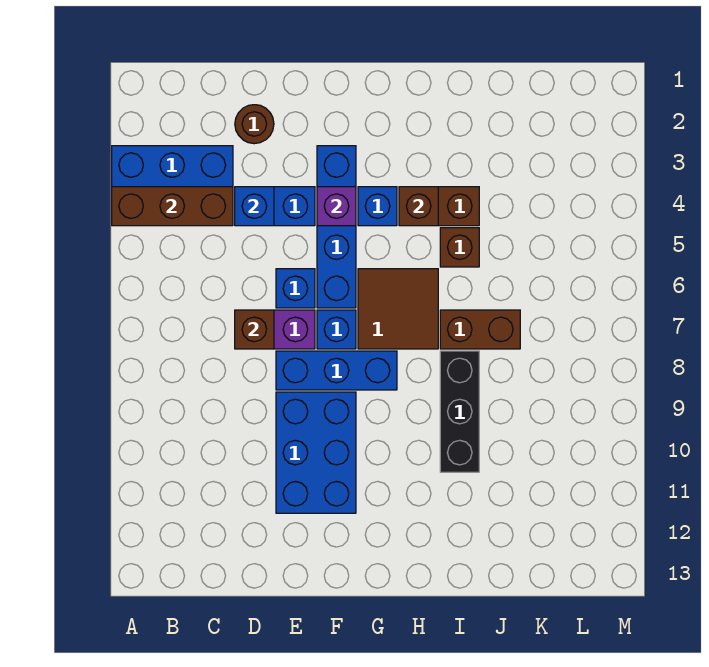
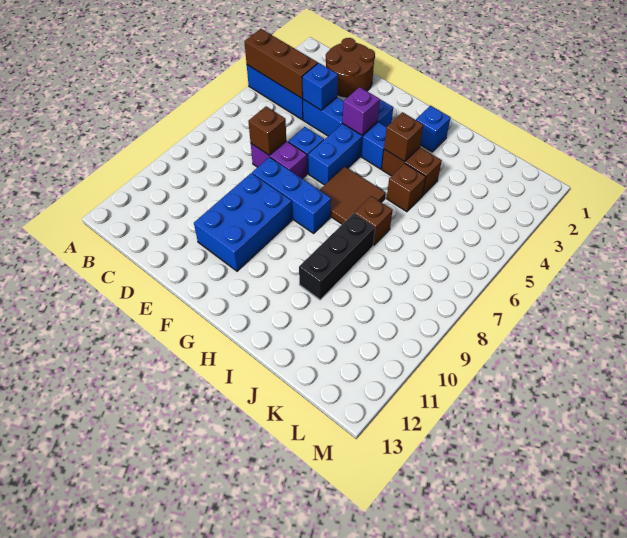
brown 1x1 round brick [235,105,274,144] -> brown 2x2 round brick [326,38,375,97]
blue 1x1 brick [317,310,356,349] -> blue 1x1 brick moved to [416,106,451,152]
brown 1x2 brick [440,310,520,349] -> brown 1x1 brick [355,196,392,246]

